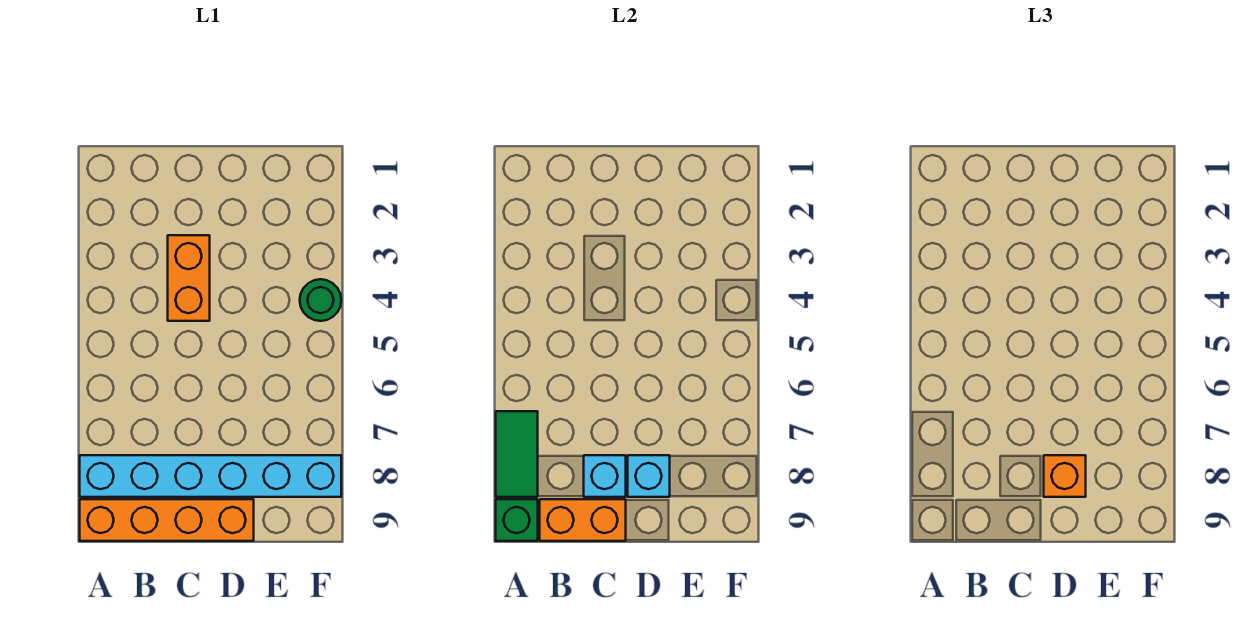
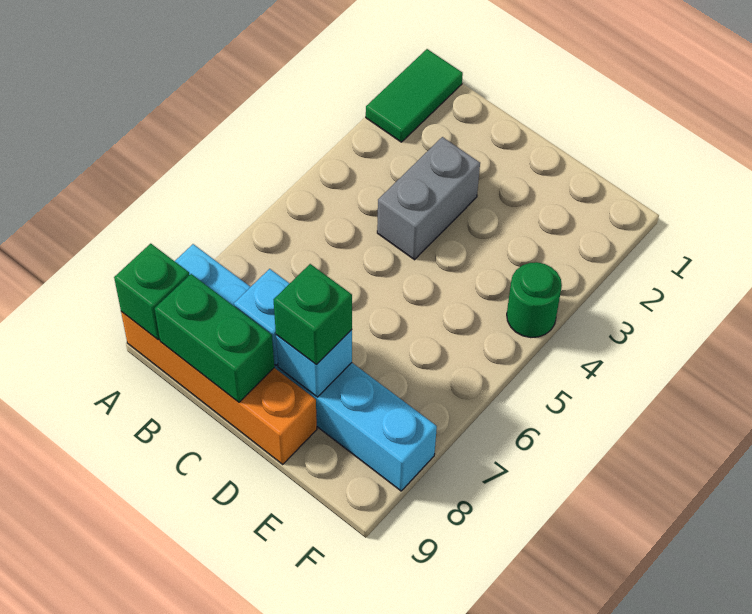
green 1x2 tile [496,411,538,497] -> green 1x2 tile moved to [366,49,463,142]
orange 1x2 brick [540,499,626,541] -> green 1x2 brick [155,274,274,402]
orange 1x2 brick [168,235,210,321] -> grey 1x2 brick [377,137,480,260]
orange 1x1 brick [1044,455,1086,497] -> green 1x1 brick [274,264,352,365]

